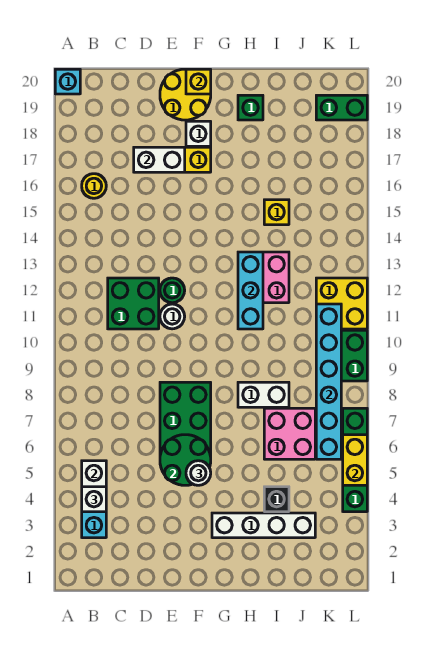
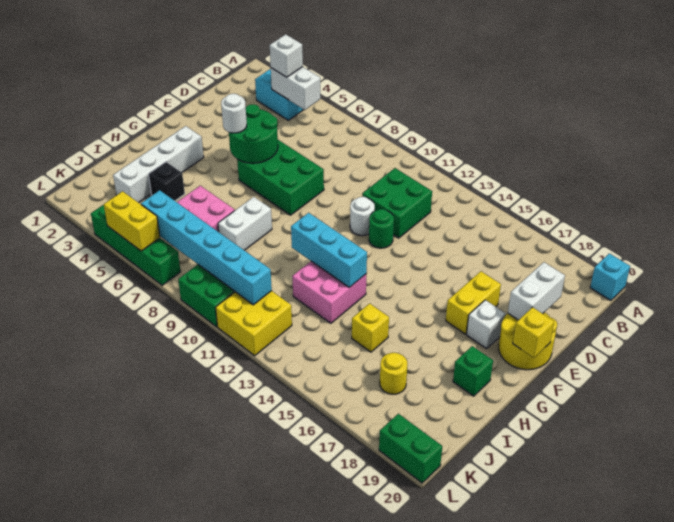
yellow 1x1 round brick [82,174,106,198] -> yellow 1x1 round brick moved to [380,353,408,394]
white 1x2 brick [134,147,185,172] -> white 1x2 brick moved to [508,262,565,320]
green 1x2 brick [316,95,367,120] -> green 1x2 brick turned to [379,414,442,483]

